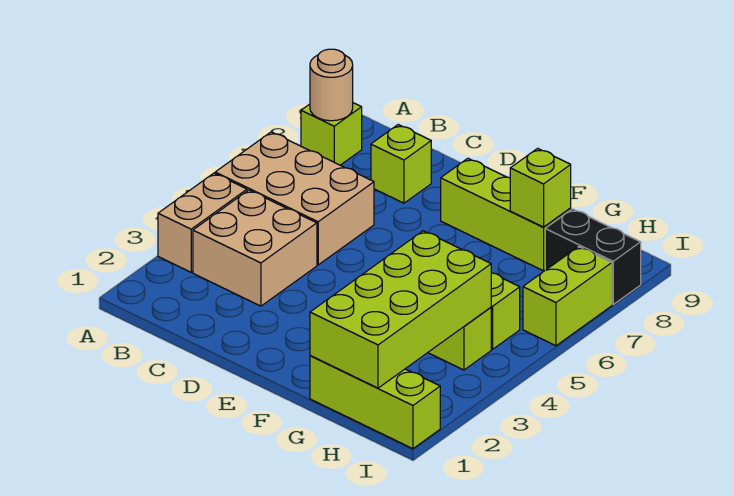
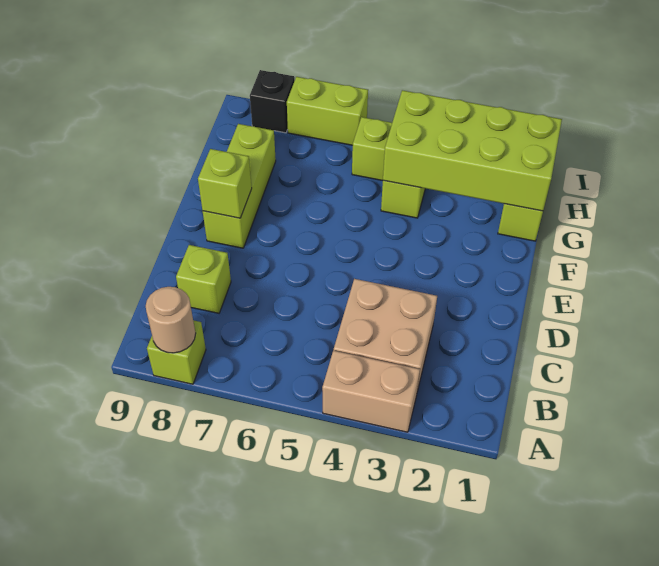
tan 2x3 brick [215,132,374,265] -> none
lime 1x1 brick [510,148,571,227] -> lime 1x1 brick moved to [198,149,252,218]
black 1x2 brick [545,209,641,304] -> black 1x1 brick [250,70,295,133]

